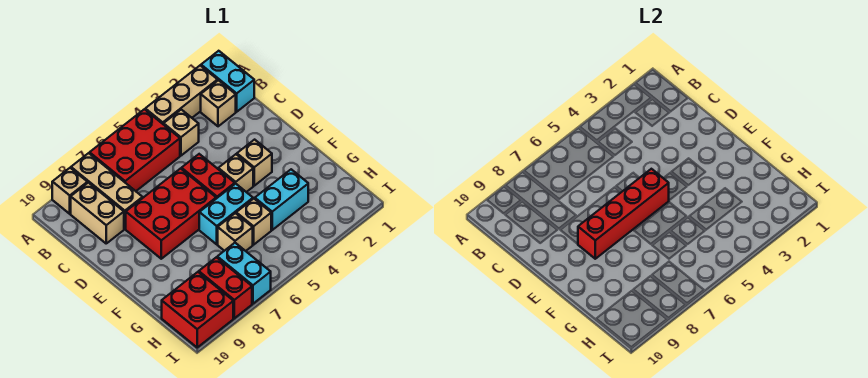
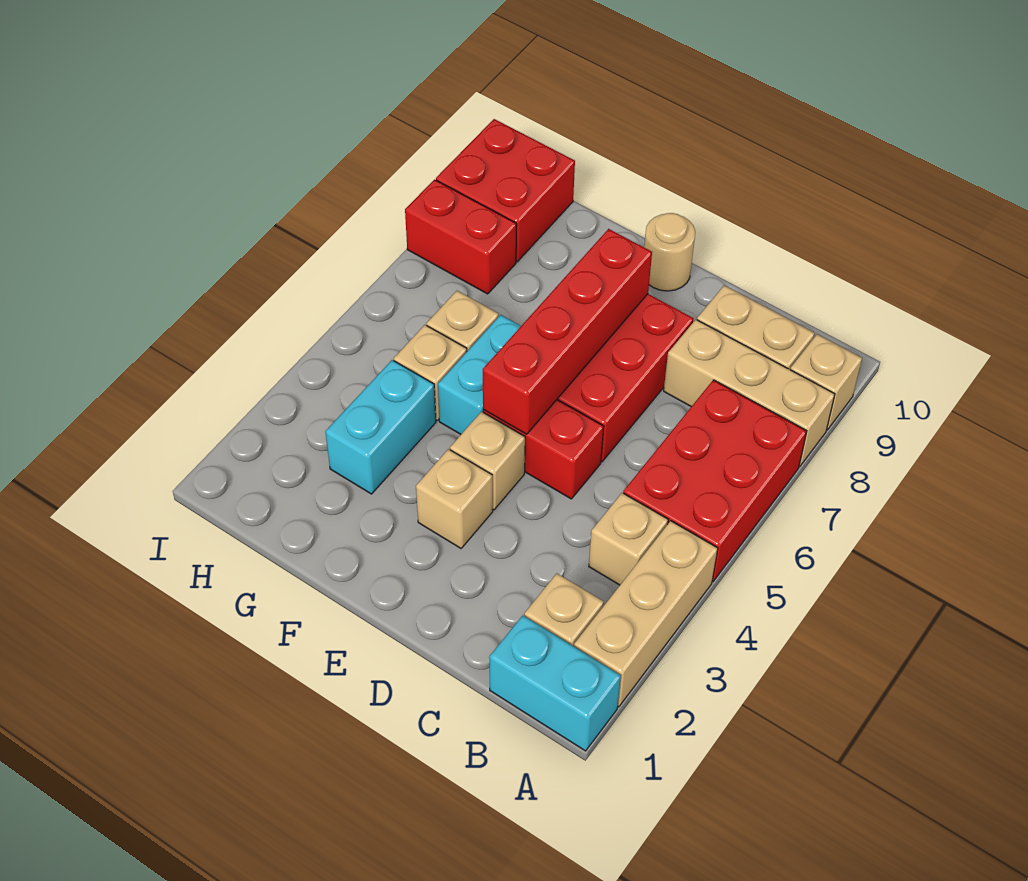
none -> tan 1x1 round brick [644,213,695,291]
cyan 1x2 brick [217,243,271,304] -> none

